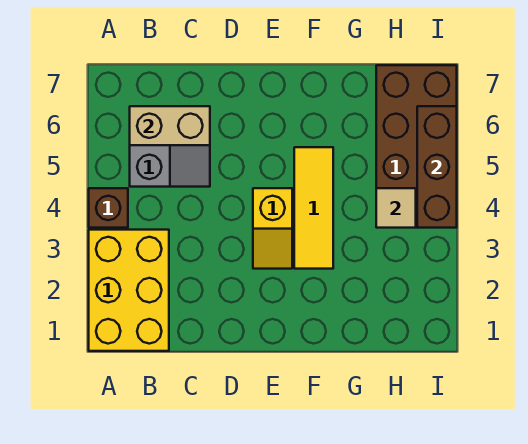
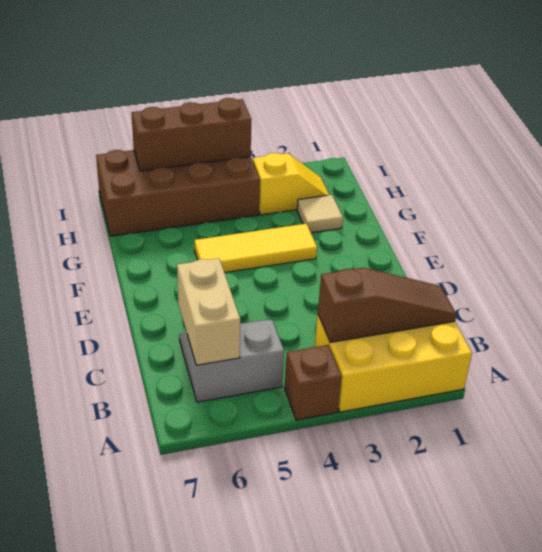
none -> brown 1x3 slope [318,268,457,342]
yellow 1x2 slope [253,188,292,269] -> yellow 1x2 slope moved to [253,153,329,215]
tan 1x1 tile [376,188,416,228] -> tan 1x1 tile moved to [297,195,343,233]

